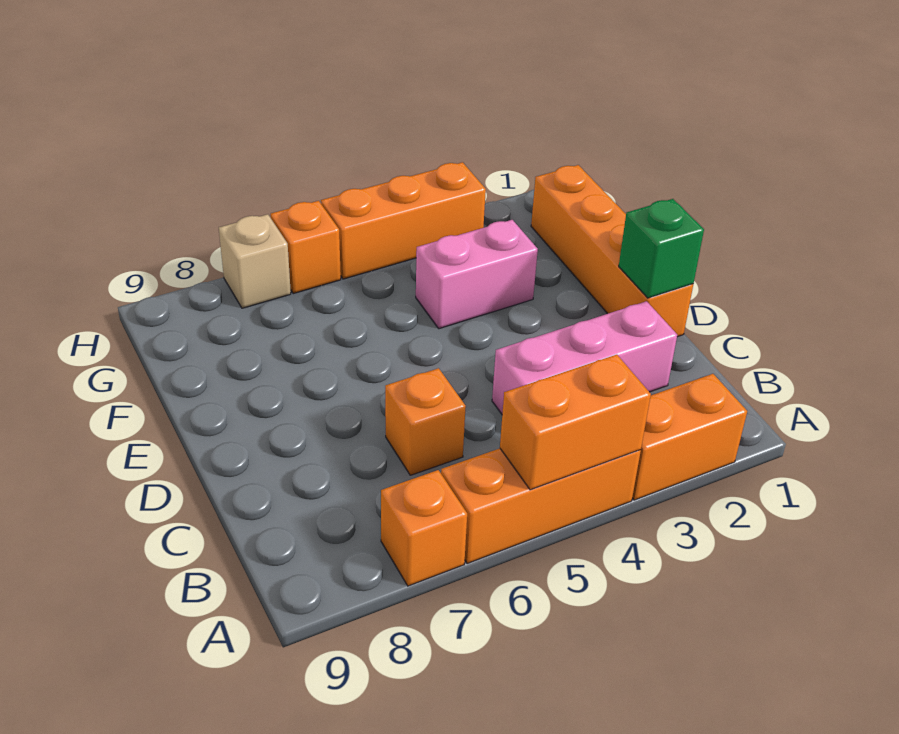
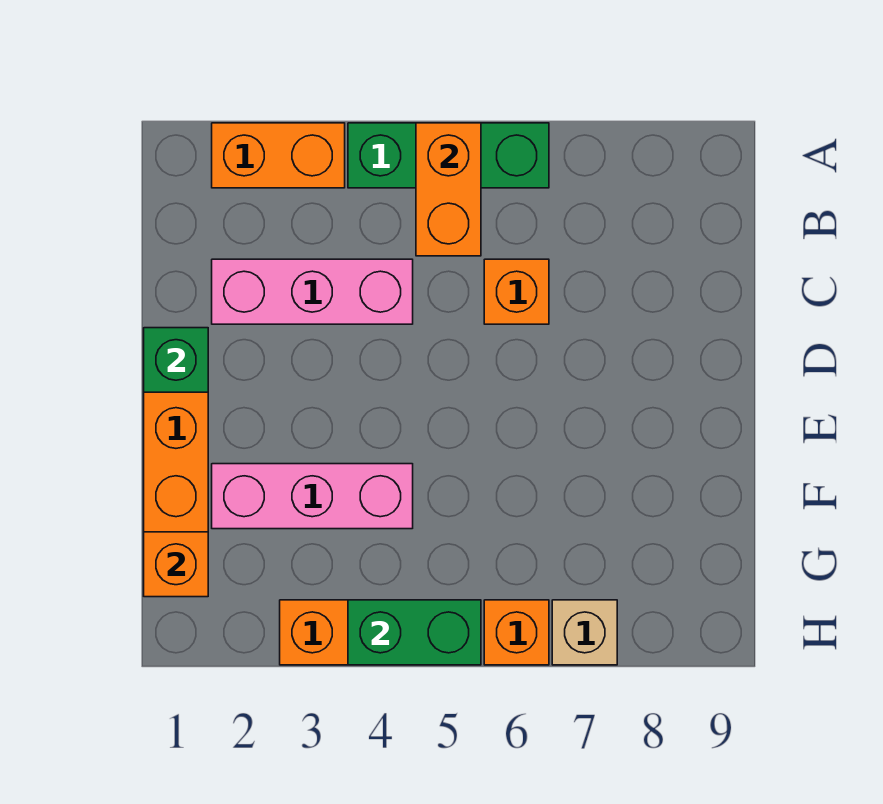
orange 1x3 brick [441,448,641,563] -> green 1x3 brick [348,123,549,188]
orange 1x2 brick [500,355,651,490] -> orange 1x2 brick turned to [416,123,481,256]
orange 1x1 brick [381,470,467,586] -> orange 1x1 brick moved to [144,532,208,597]
pink 1x2 brick [416,220,538,329] -> pink 1x3 brick [212,464,413,529]
none -> green 1x2 brick [348,600,481,665]

